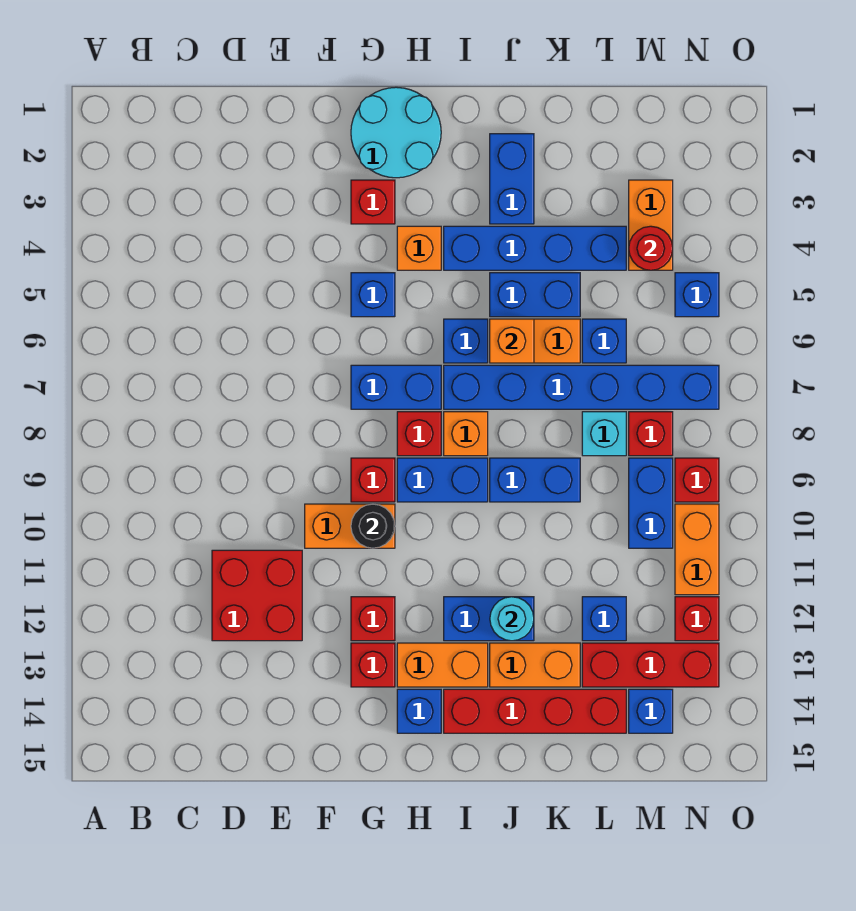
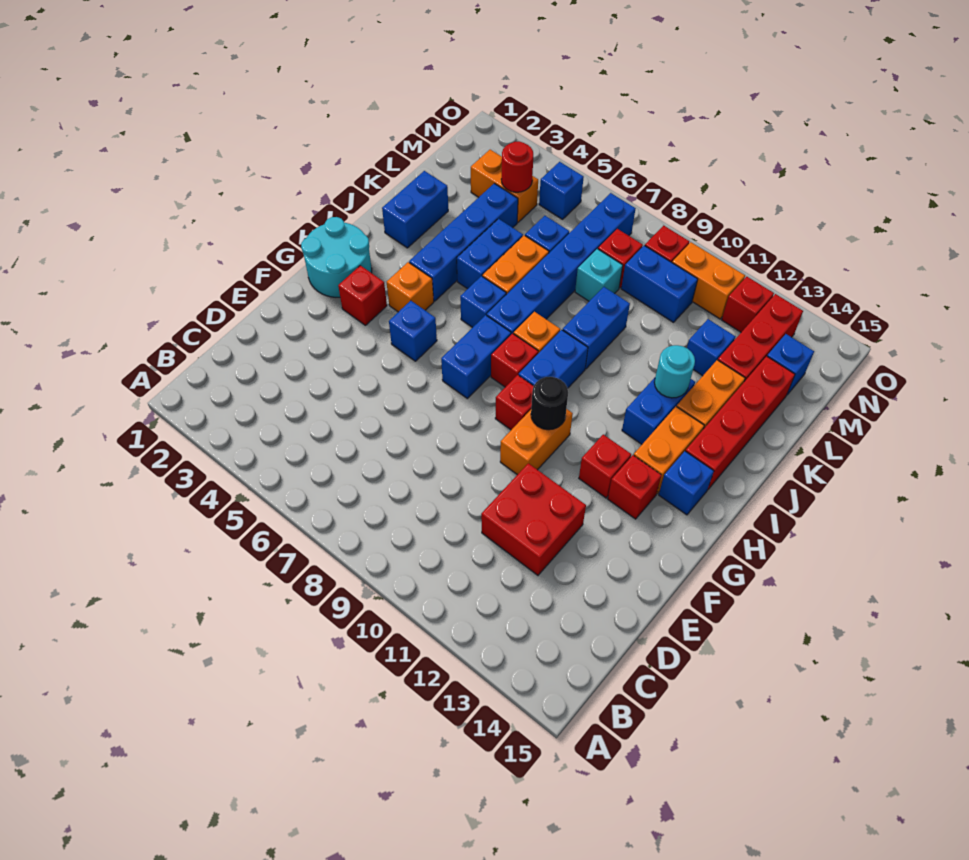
blue 1x2 brick [490,134,534,224] -> blue 1x2 brick turned to [382,171,448,248]
orange 1x1 brick [490,319,534,363] -> none

